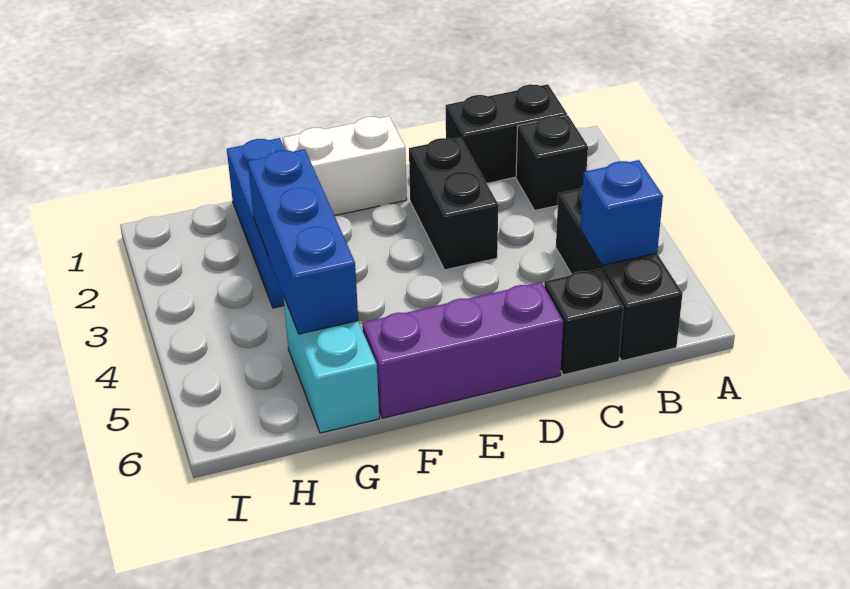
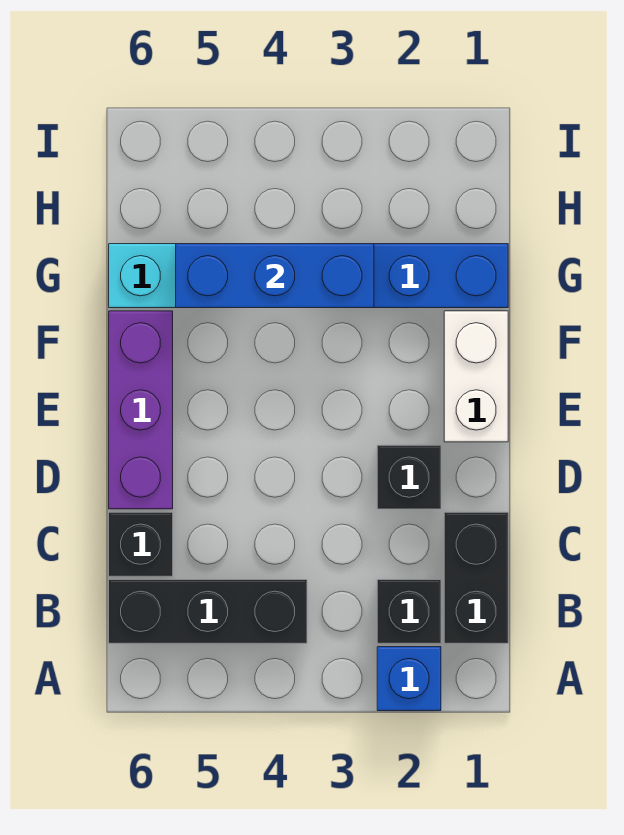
blue 1x1 brick [580,160,663,265] -> blue 1x1 brick moved to [377,647,441,711]
black 1x2 brick [409,137,498,270] -> black 1x1 brick [377,445,441,509]

